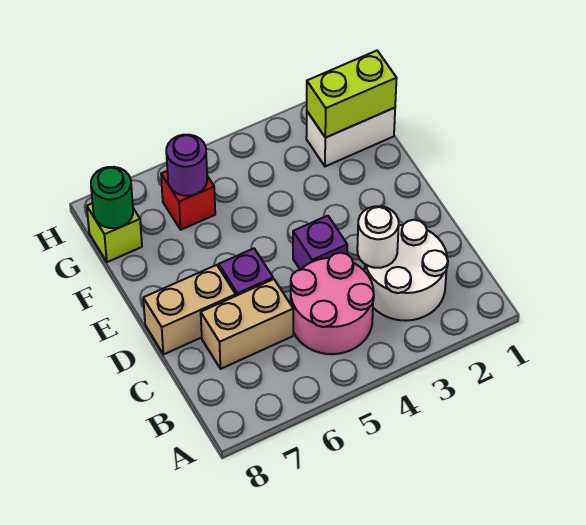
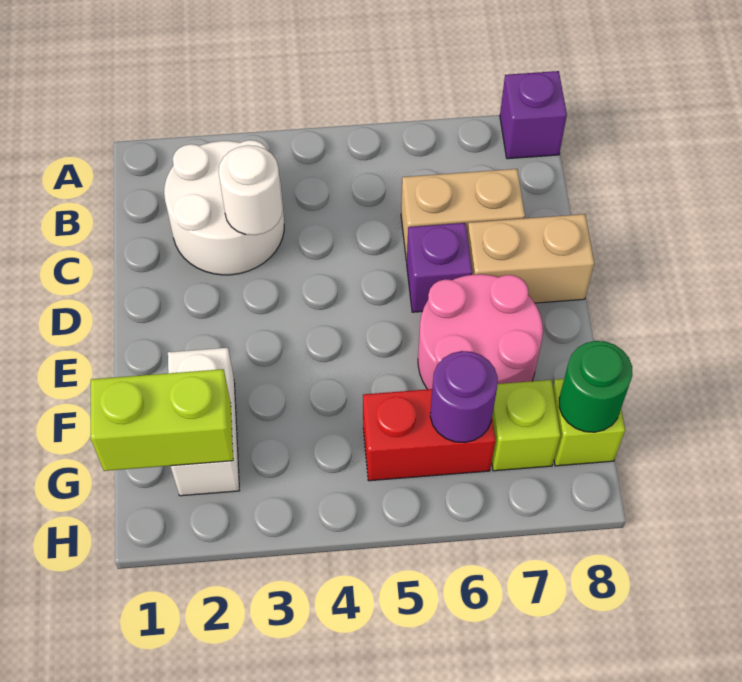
pink 2x2 round brick [291,253,374,354] -> pink 2x2 round brick moved to [418,274,543,389]
purple 1x1 brick [293,216,347,270] -> purple 1x1 brick moved to [500,71,567,159]
white 1x2 brick [306,108,395,166] -> white 1x2 brick turned to [168,348,240,496]
red 1x1 brick [161,171,215,230] -> red 1x2 brick [363,389,495,481]
none -> lime 1x1 brick [492,380,560,471]

